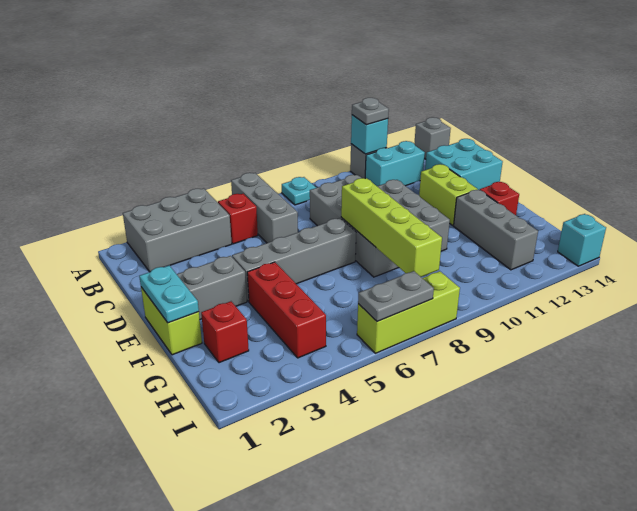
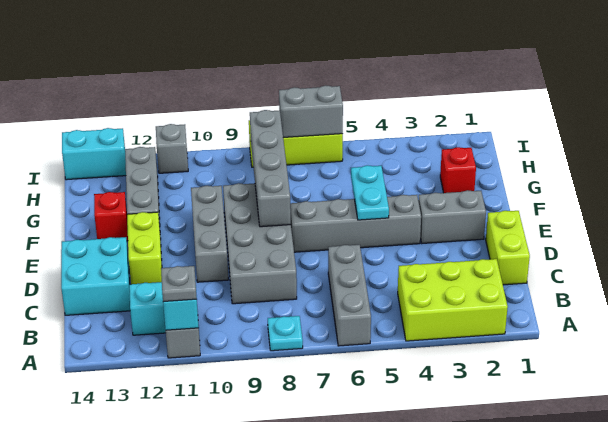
grey 2x3 brick [123,188,232,272] -> lime 2x3 brick [398,259,508,341]
grey 1x1 brick [414,117,451,159] -> grey 1x1 brick moved to [156,124,188,173]
red 1x1 brick [218,194,258,244] -> none
lime 1x2 brick [141,287,202,355] -> lime 1x2 brick moved to [486,211,530,285]
cyan 1x2 plate [139,266,199,323] -> cyan 1x2 plate moved to [351,165,389,220]
lime 1x4 brick [341,178,442,277] -> grey 1x4 brick [250,110,291,227]
red 1x3 brick [247,262,326,358] -> none
grey 1x2 plate [358,271,434,322] -> grey 1x2 brick [279,85,343,138]
cyan 1x1 brick [558,214,606,266] -> cyan 1x2 brick [62,128,126,180]

